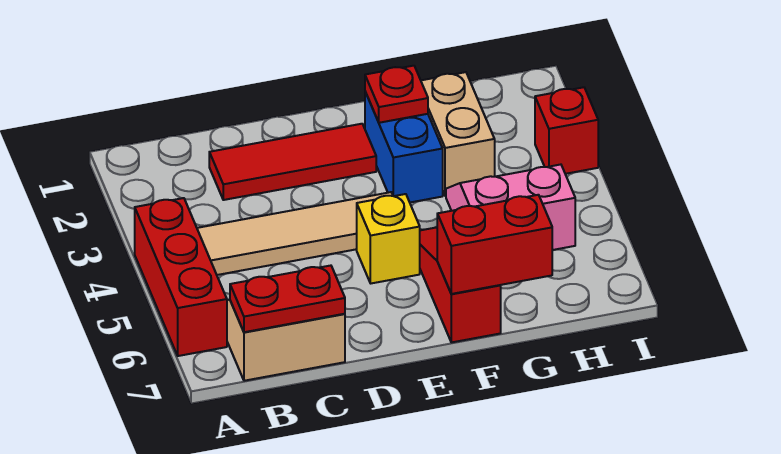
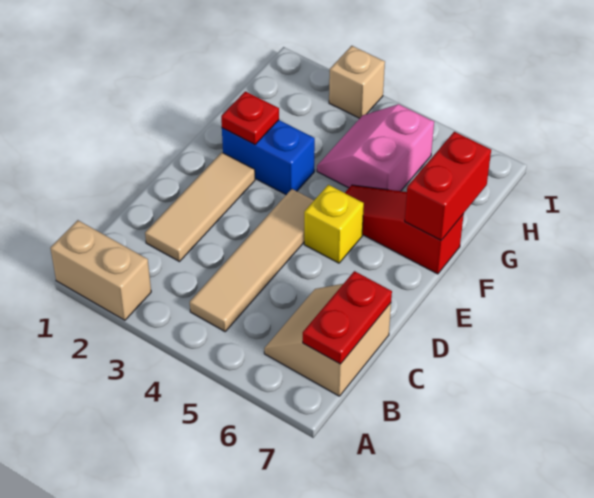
red 1x3 brick [135,198,227,356] -> none
red 1x3 tile [209,124,376,200] -> tan 1x3 tile [145,152,255,262]
tan 1x2 brick [421,72,495,196] -> tan 1x2 brick moved to [50,220,151,320]
red 1x1 brick [535,87,598,174] -> tan 1x1 brick [329,46,385,118]

